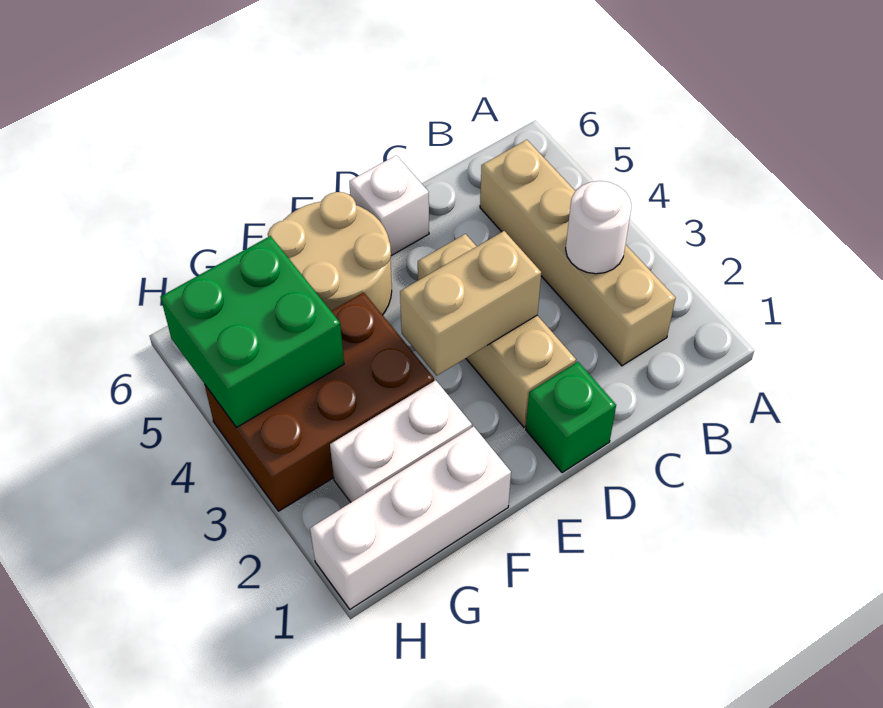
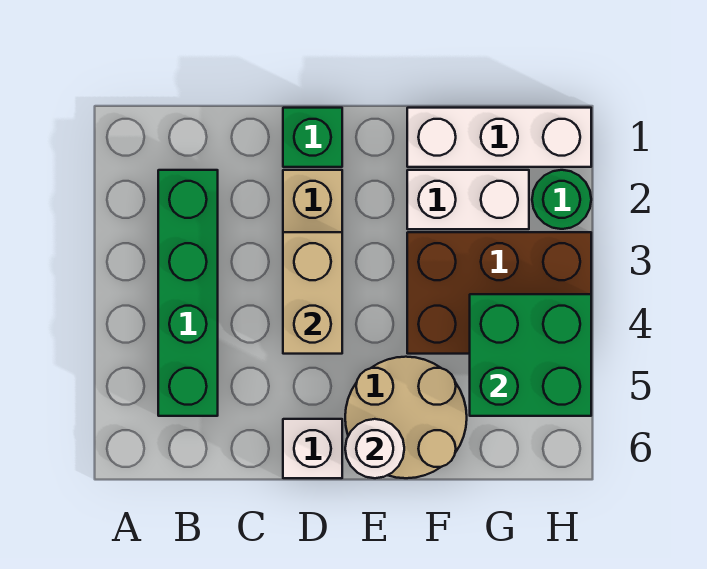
tan 1x4 brick [480,140,676,366] -> green 1x4 brick [158,170,218,416]
white 1x1 round brick [566,181,632,274] -> white 1x1 round brick moved to [345,419,404,478]
tan 1x2 brick [400,231,541,376] -> tan 1x2 brick turned to [283,232,342,354]
none -> green 1x1 round brick [532,170,591,229]

